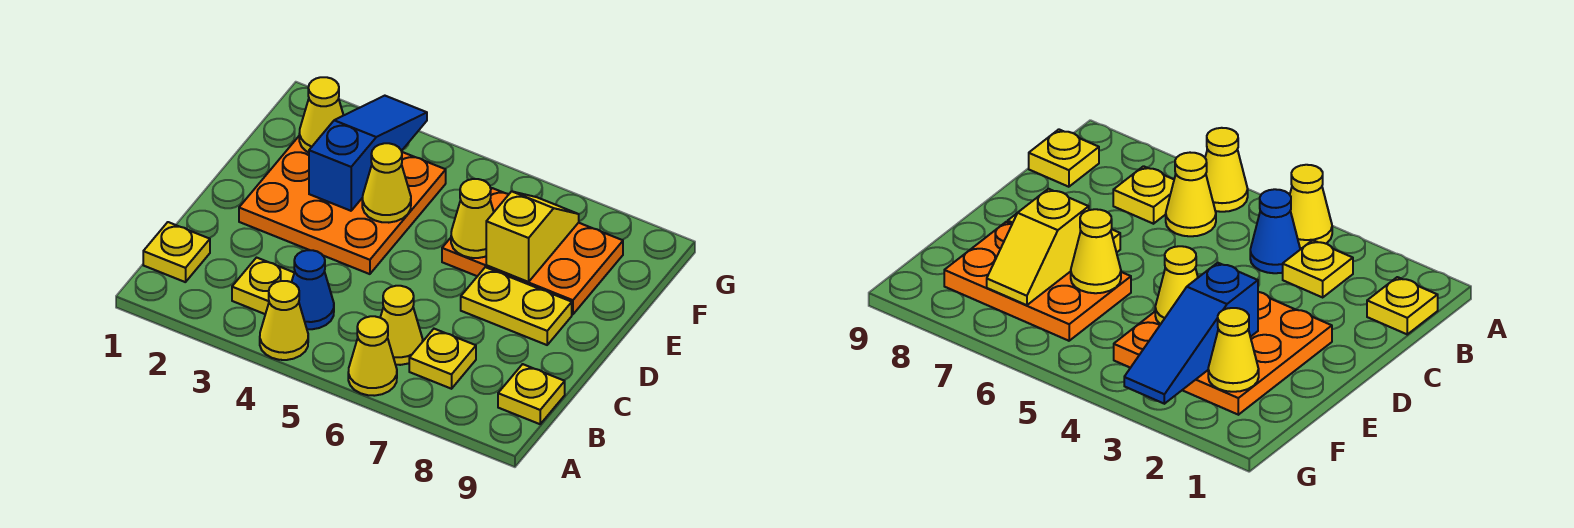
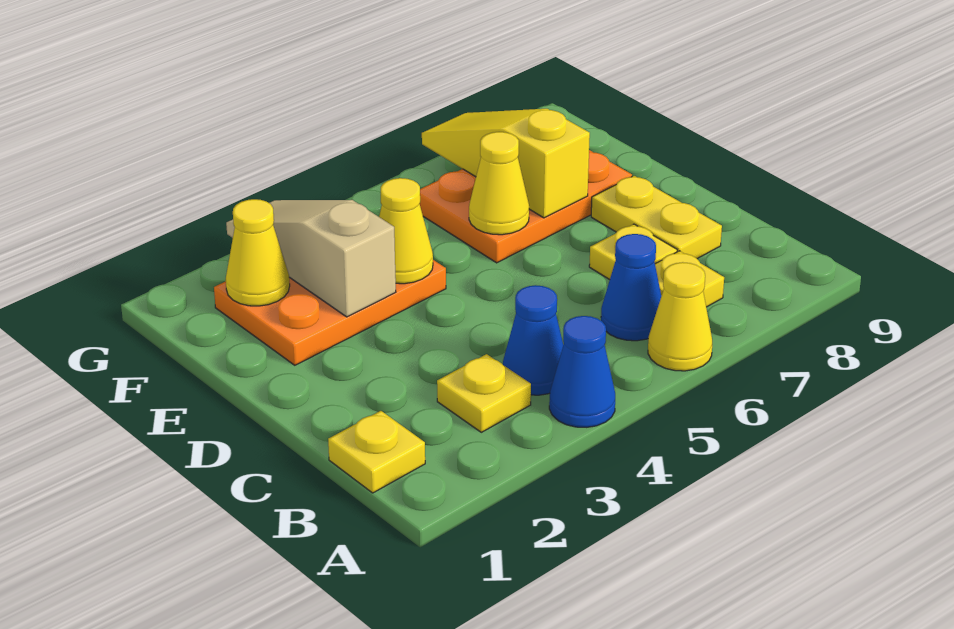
yellow 1x1 cone [260,281,308,360] -> blue 1x1 cone [549,316,615,427]
yellow 1x1 cone [380,286,423,365] -> blue 1x1 cone [601,234,661,341]
yellow 1x1 plate [498,364,565,424] -> yellow 1x1 plate moved to [589,224,677,280]
orange 3x3 plate [239,136,446,274] -> orange 2x3 plate [214,260,446,365]
yellow 1x2 plate [461,267,572,345] -> yellow 1x2 plate turned to [591,176,722,259]
blue 1x3 slope [309,96,427,211] -> tan 1x3 slope [226,200,396,317]
yellow 1x2 slope [486,191,579,282] -> yellow 1x3 slope [422,109,590,218]

